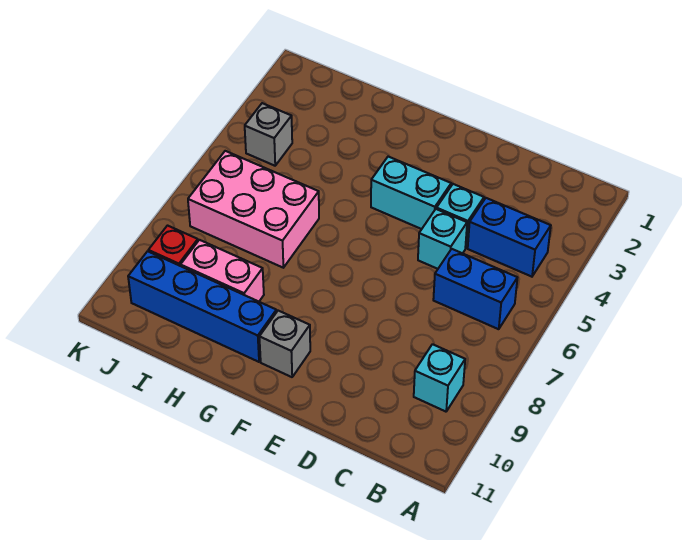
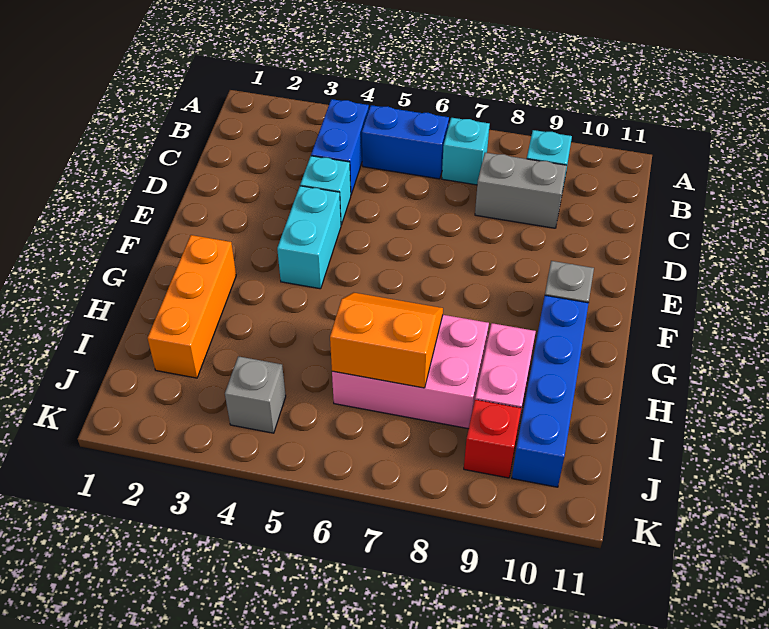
blue 1x2 brick [433,249,517,329] -> blue 1x2 brick turned to [362,105,449,179]
none -> grey 1x2 brick [475,153,567,228]
cyan 1x1 brick [418,209,467,269] -> cyan 1x1 brick moved to [442,118,490,185]
none -> orange 1x3 brick [148,235,236,378]
pink 2x3 brick [188,151,319,268] -> pink 2x3 brick turned to [332,315,489,429]
none -> orange 2x2 slope [330,292,443,388]

